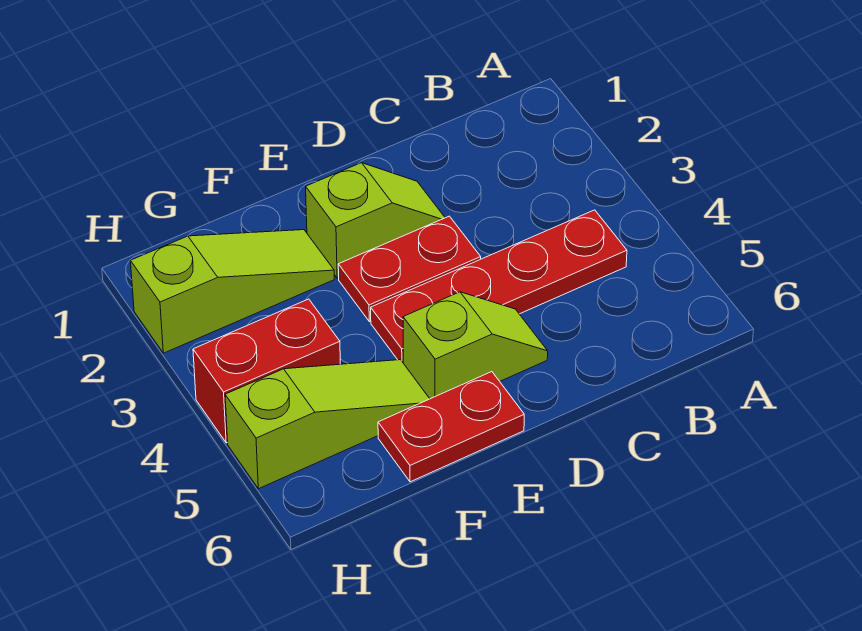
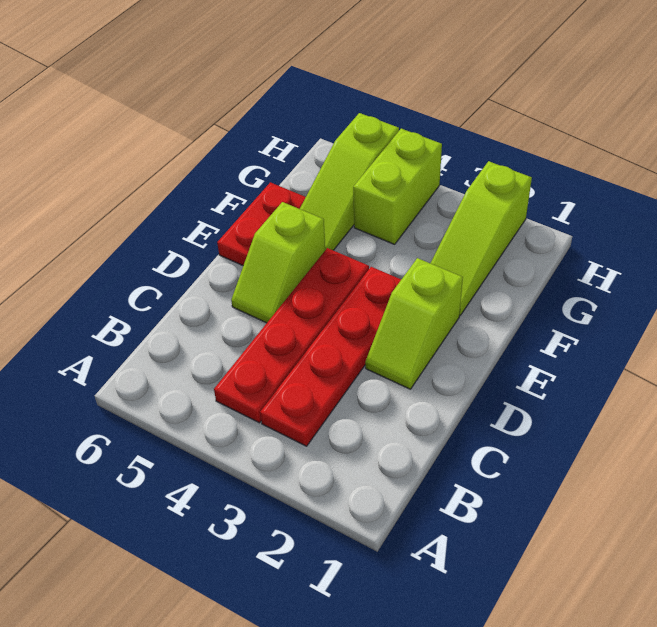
red 1x2 plate [338,216,481,322] -> red 1x4 plate [260,267,401,446]
red 1x2 brick [193,299,340,443] -> lime 1x2 brick [353,129,442,244]

